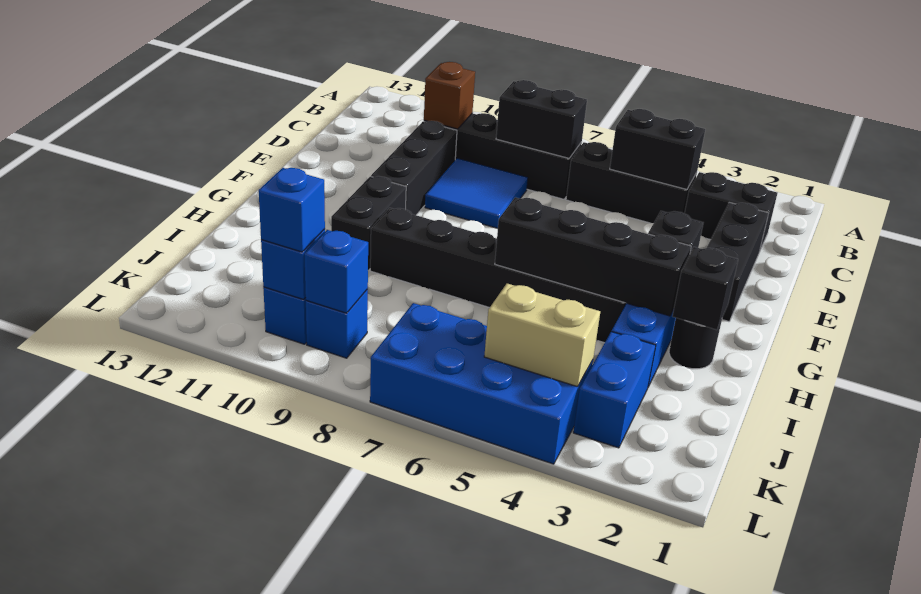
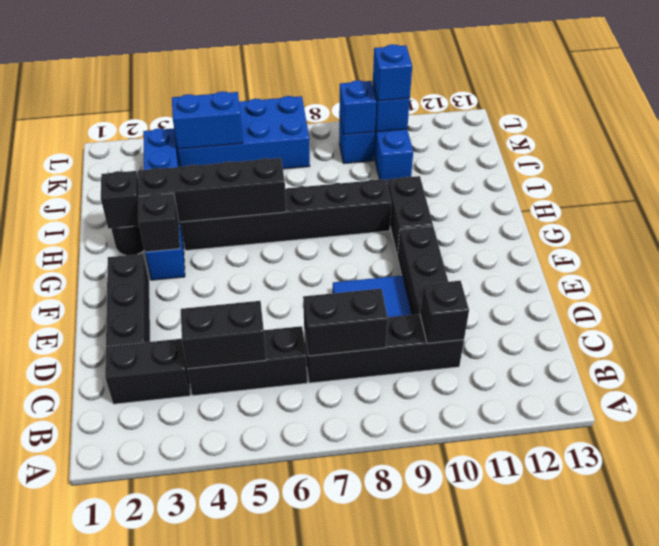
brown 1x1 brick [424,62,475,129] -> black 1x1 brick [420,281,469,343]
tan 1x2 brick [484,284,600,387] -> blue 1x2 brick [172,91,243,149]

